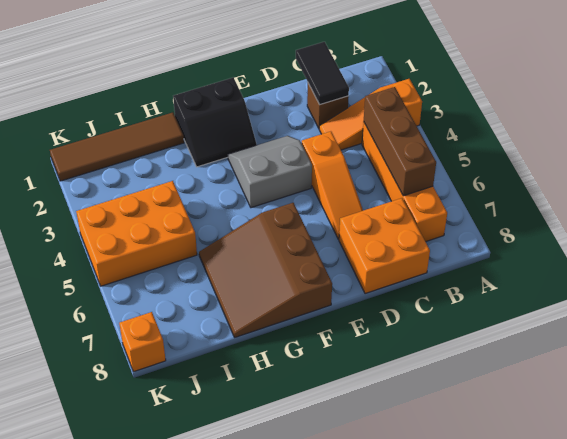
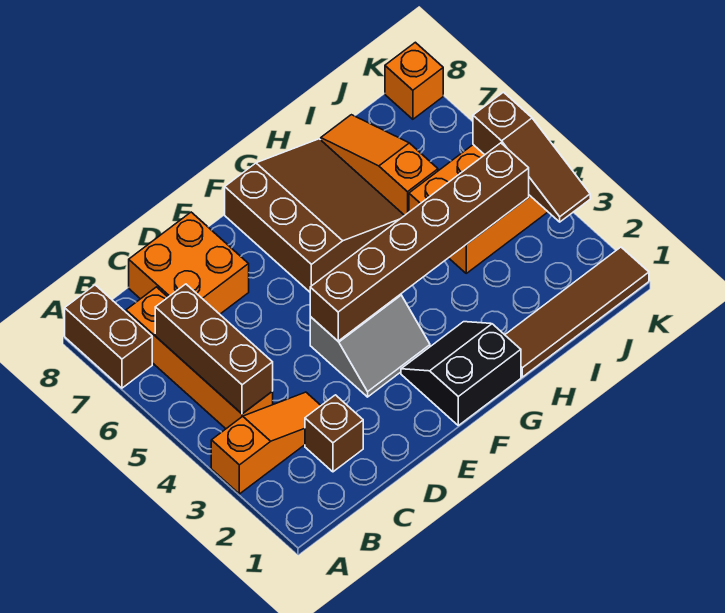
none -> brown 1x2 brick [65,285,152,388]
black 1x2 tile [296,42,349,105] -> none
orange 1x3 slope [302,131,363,239] -> orange 1x3 slope moved to [321,115,438,215]
none -> brown 1x6 brick [310,143,529,341]
none -> brown 1x3 slope [473,92,590,222]

